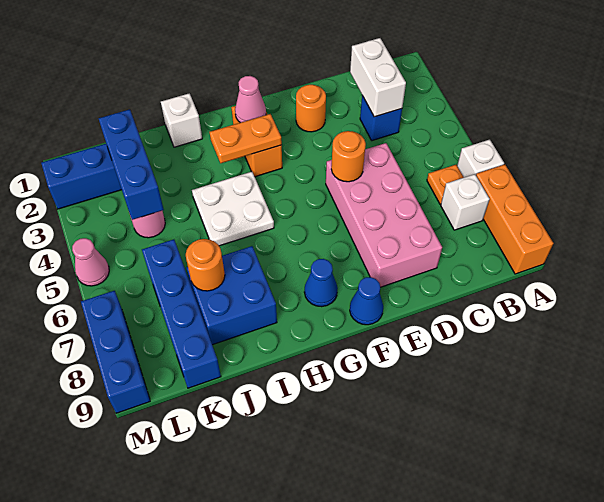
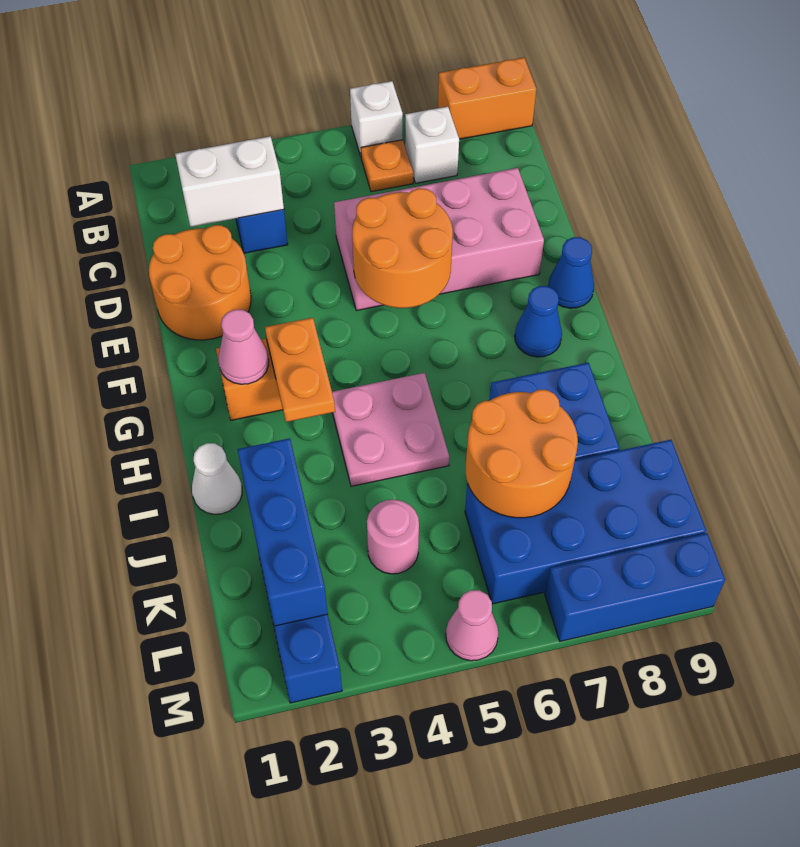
orange 1x3 brick [476,165,553,274] -> orange 1x2 brick [438,58,536,139]
orange 1x1 round brick [296,85,326,132] -> orange 2x2 round brick [149,225,251,340]
orange 1x1 round brick [331,131,366,182] -> orange 2x2 round brick [352,188,453,308]
white 2x2 plate [192,172,274,246] -> pink 2x2 plate [332,373,449,486]
white 1x1 brick [161,93,202,147] -> white 1x1 cone [192,443,242,514]
orange 1x1 round brick [186,239,225,291] -> orange 2x2 round brick [466,390,578,518]
blue 1x3 brick [99,109,164,220] -> blue 1x3 brick turned to [237,438,328,626]
blue 1x4 brick [142,239,221,388] -> blue 2x4 brick [465,440,706,604]

